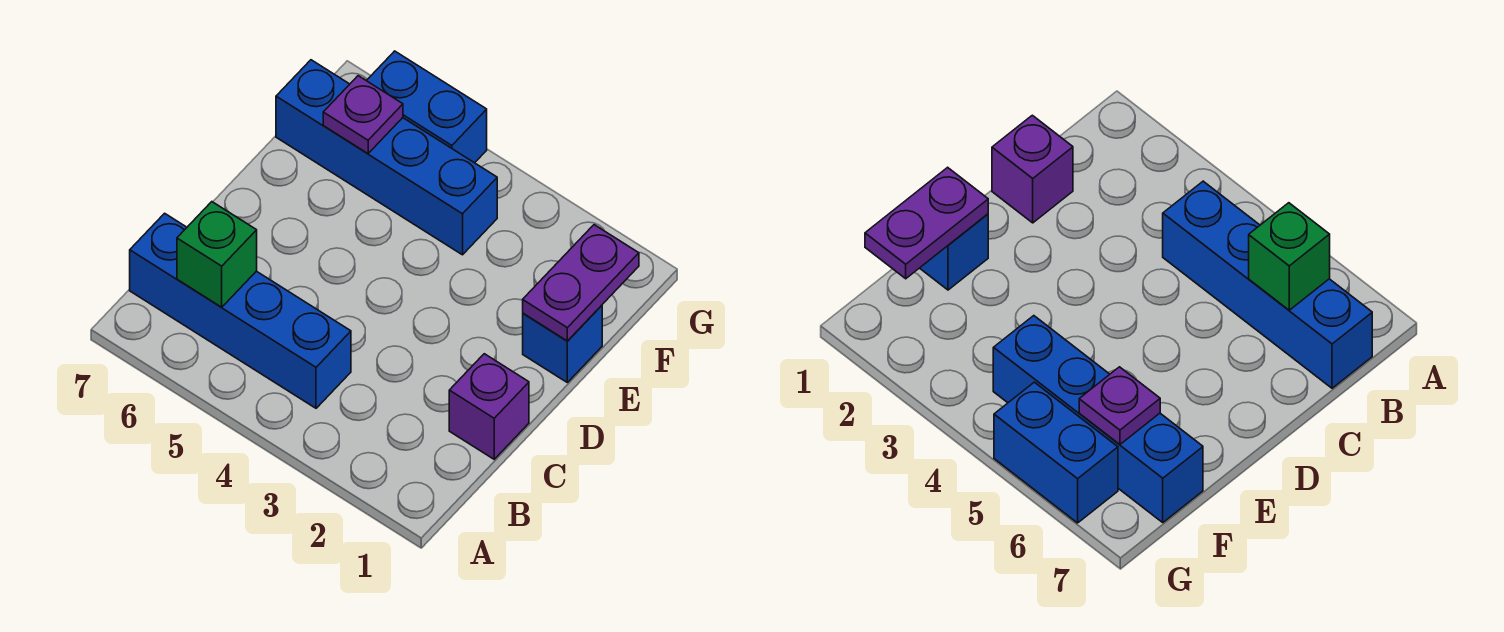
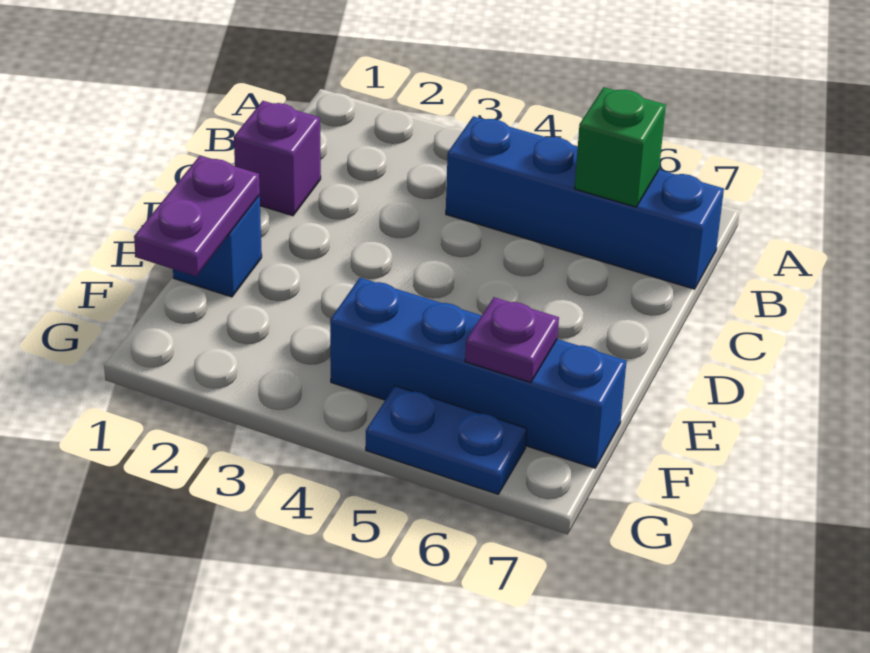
blue 1x2 brick [367,51,487,163] -> blue 1x2 plate [366,386,527,494]

